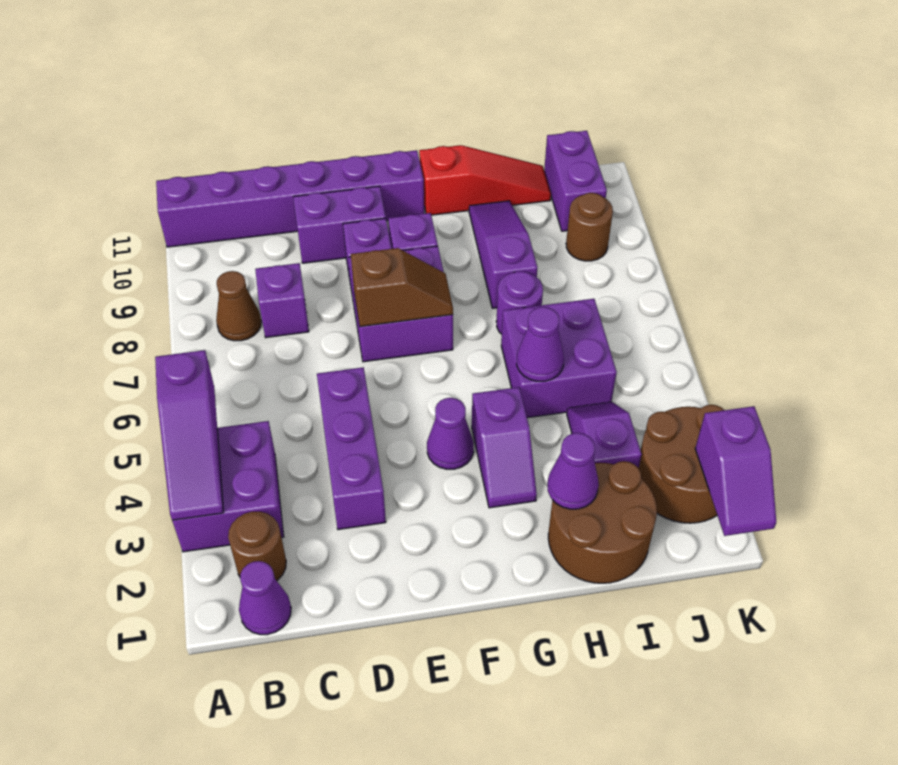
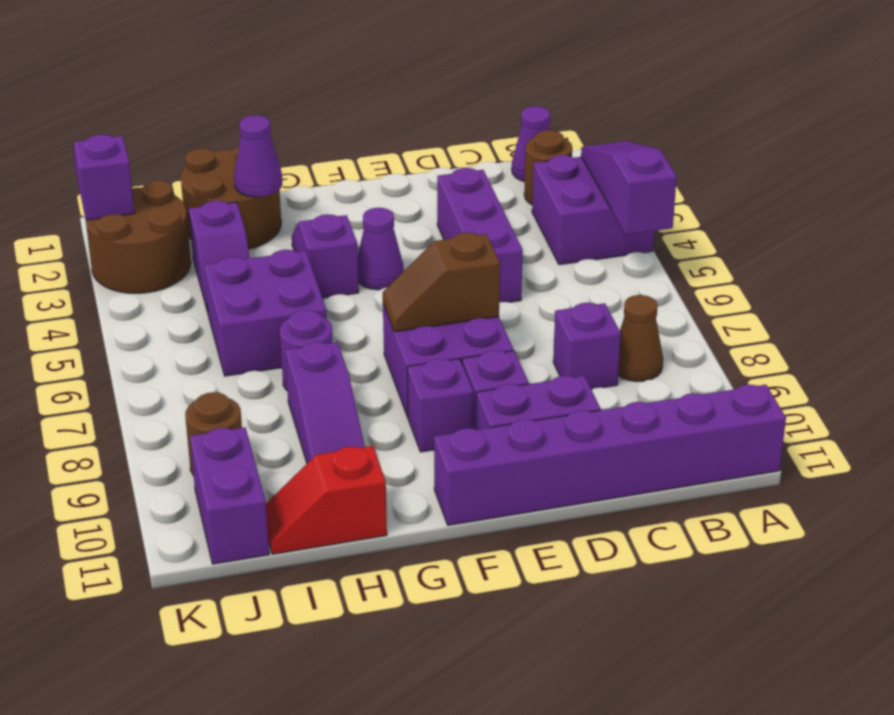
red 1x3 slope [419,145,551,215] -> red 1x2 slope [266,446,387,554]
purple 1x1 cone [517,307,564,381] -> none

